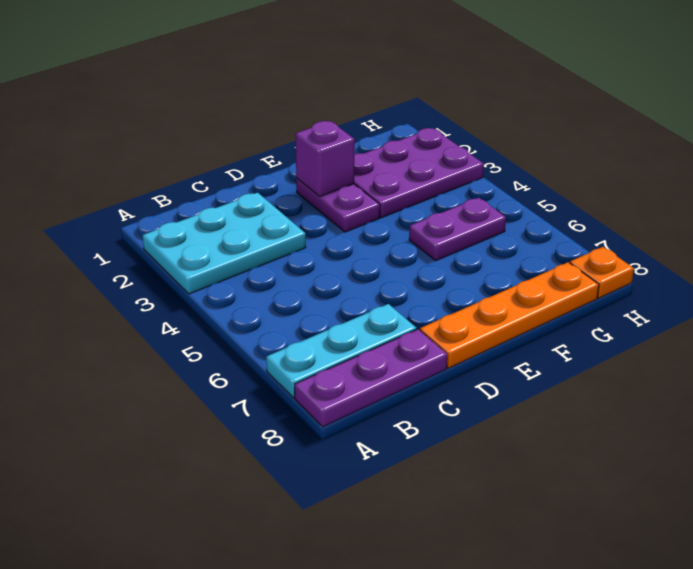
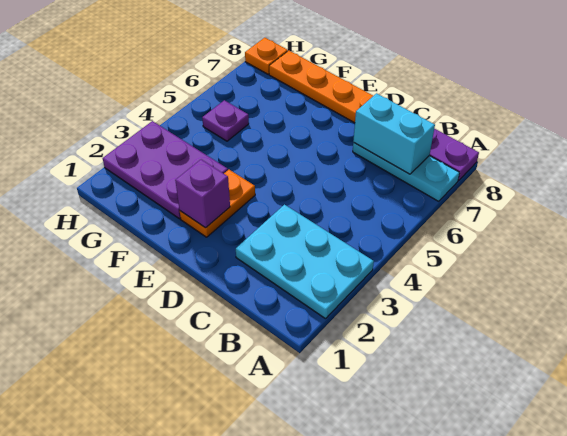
none -> cyan 1x2 brick [353,93,435,174]
purple 1x2 plate [296,179,380,232] -> orange 1x2 plate [180,170,255,237]
purple 1x2 plate [409,198,506,261] -> purple 1x1 plate [202,100,249,141]

